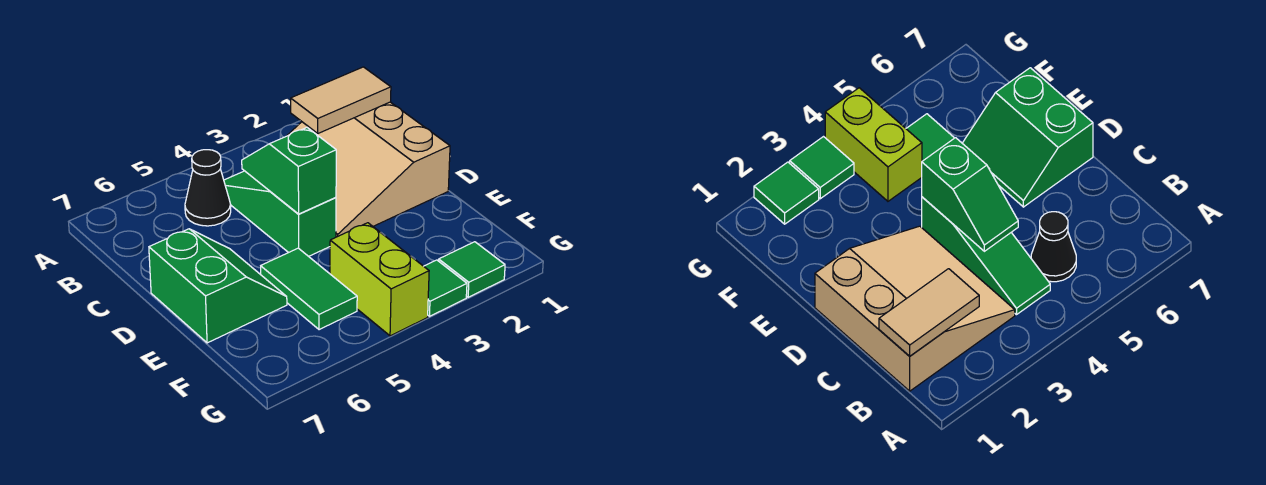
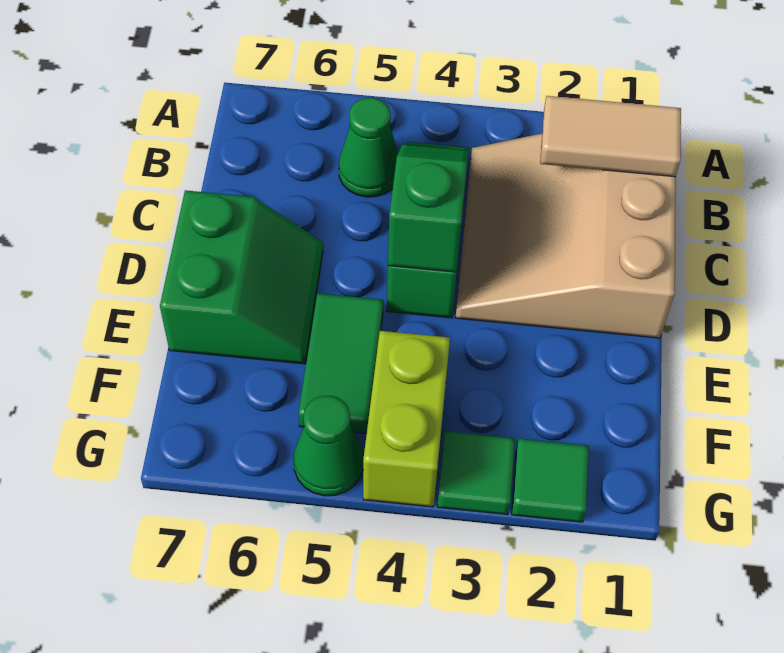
black 1x1 cone [185,150,231,226] -> green 1x1 cone [339,98,398,197]
none -> green 1x1 cone [294,396,364,496]

